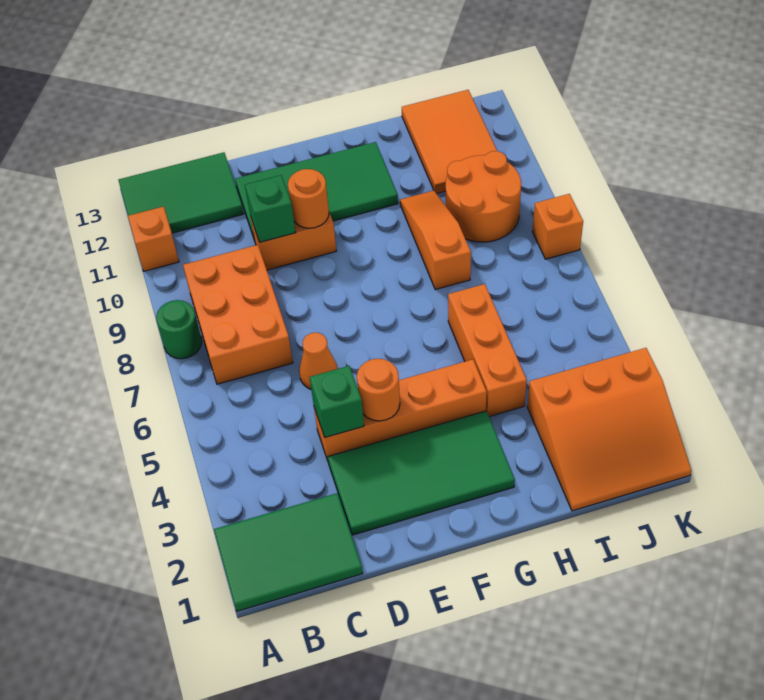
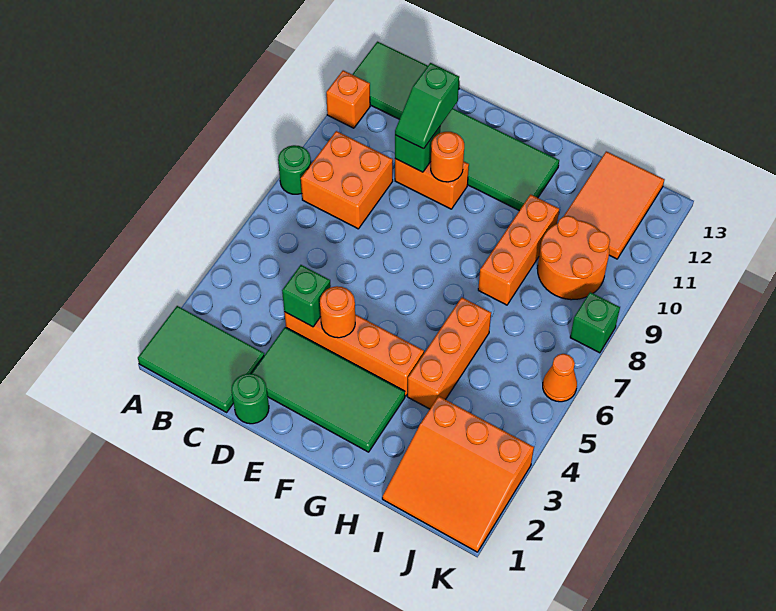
orange 2x3 brick [183,245,293,384] -> orange 2x2 brick [301,131,393,229]
none -> green 1x1 round brick [231,374,269,424]
orange 1x1 cone [299,333,338,389] -> orange 1x1 cone moved to [543,354,577,402]
none -> green 1x2 slope [395,63,459,149]
orange 1x3 slope [400,191,471,290] -> orange 1x3 brick [478,194,559,305]
orange 1x1 brick [532,194,583,259] -> green 1x1 brick [570,292,620,353]

